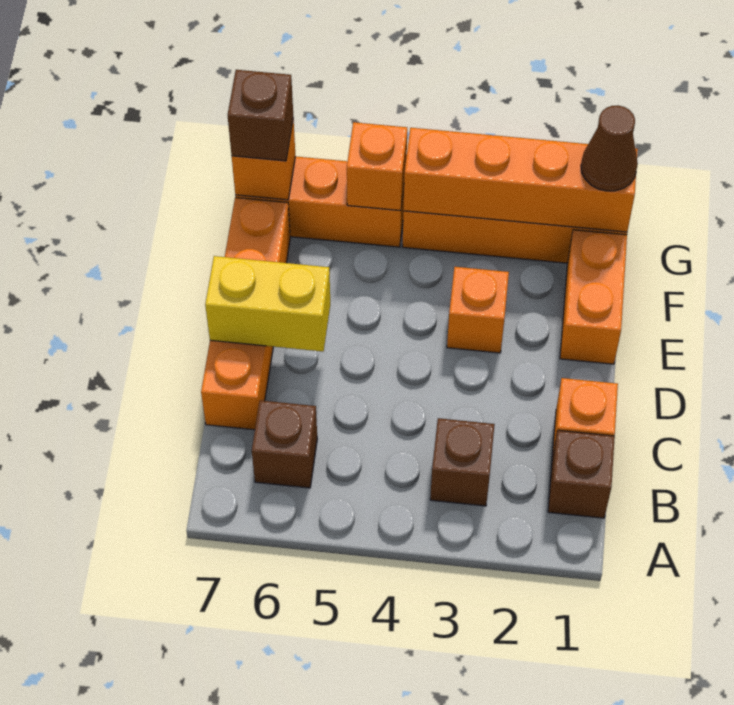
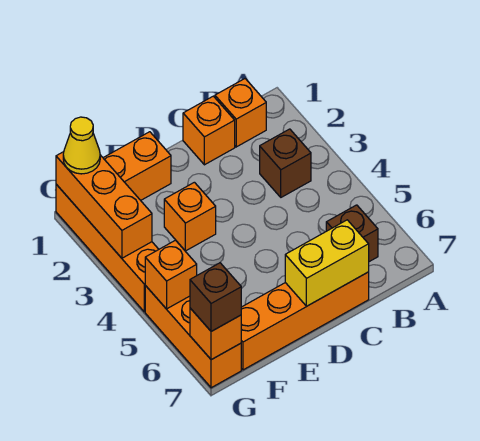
brown 1x1 brick [548,430,615,518] -> orange 1x1 brick [215,79,266,147]
yellow 1x2 brick [205,256,330,351] -> yellow 1x2 brick turned to [285,220,369,306]
orange 1x4 brick [403,128,638,232] -> orange 1x3 brick [56,152,152,258]
brown 1x1 cone [581,105,638,191] -> yellow 1x1 cone [63,117,100,174]

